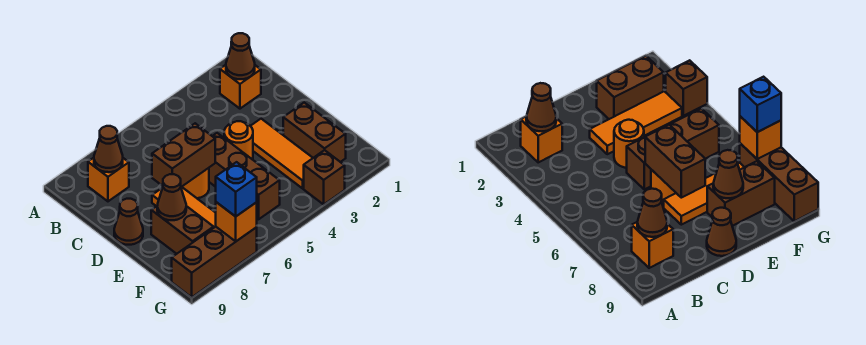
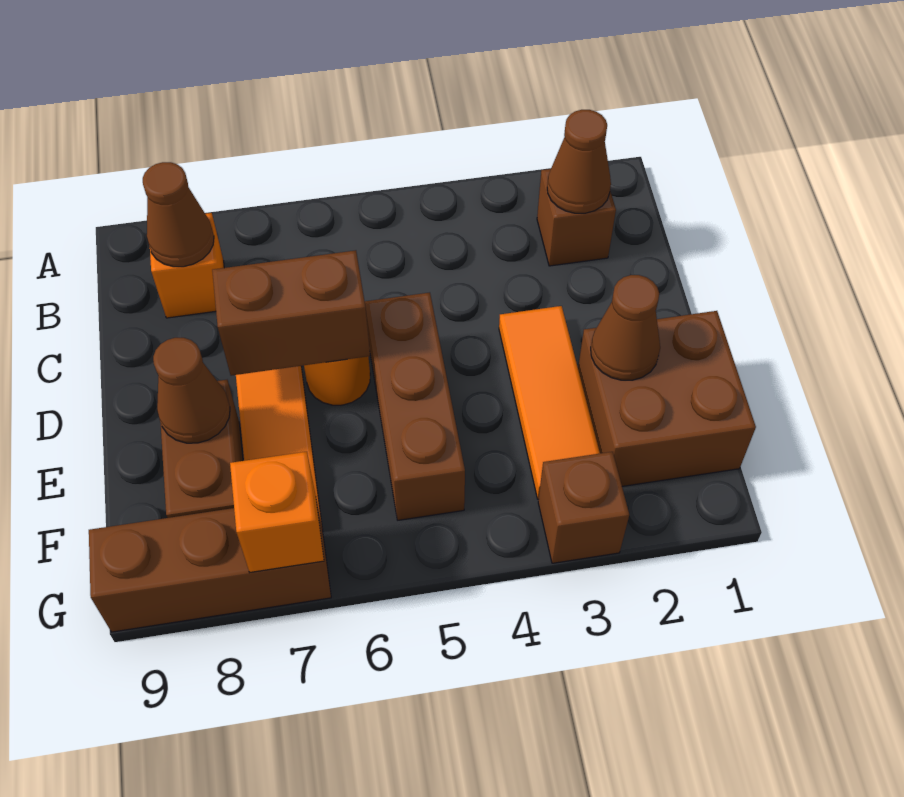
orange 1x1 brick [220,65,261,109] -> brown 1x1 brick [537,169,616,266]
orange 1x1 round brick [224,121,253,160] -> none
brown 1x1 cone [114,199,143,245] -> brown 1x1 cone moved to [591,275,660,380]
brown 1x2 brick [283,103,346,162] -> brown 2x2 brick [578,311,756,486]
blue 1x1 brick [216,162,257,217] -> none

